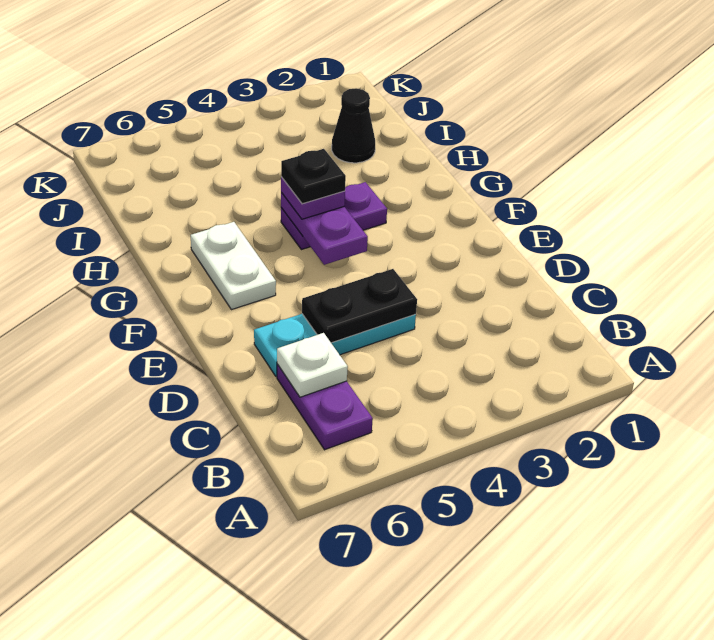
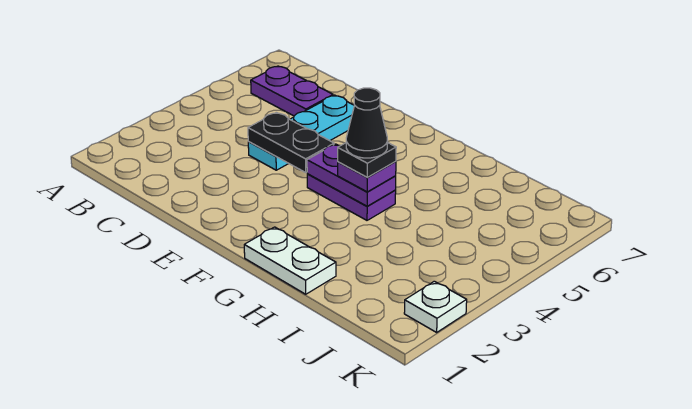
white 1x1 plate [277,333,348,397] -> white 1x1 plate moved to [404,281,467,332]
black 1x2 plate [302,269,417,343] -> black 1x2 plate turned to [248,112,334,172]
white 1x2 plate [191,222,276,310] -> white 1x2 plate moved to [244,227,336,294]
purple 1x2 plate [281,182,387,250] -> purple 1x2 plate turned to [307,174,396,220]
black 1x1 cone [332,88,375,163] -> black 1x1 cone moved to [346,88,388,158]

